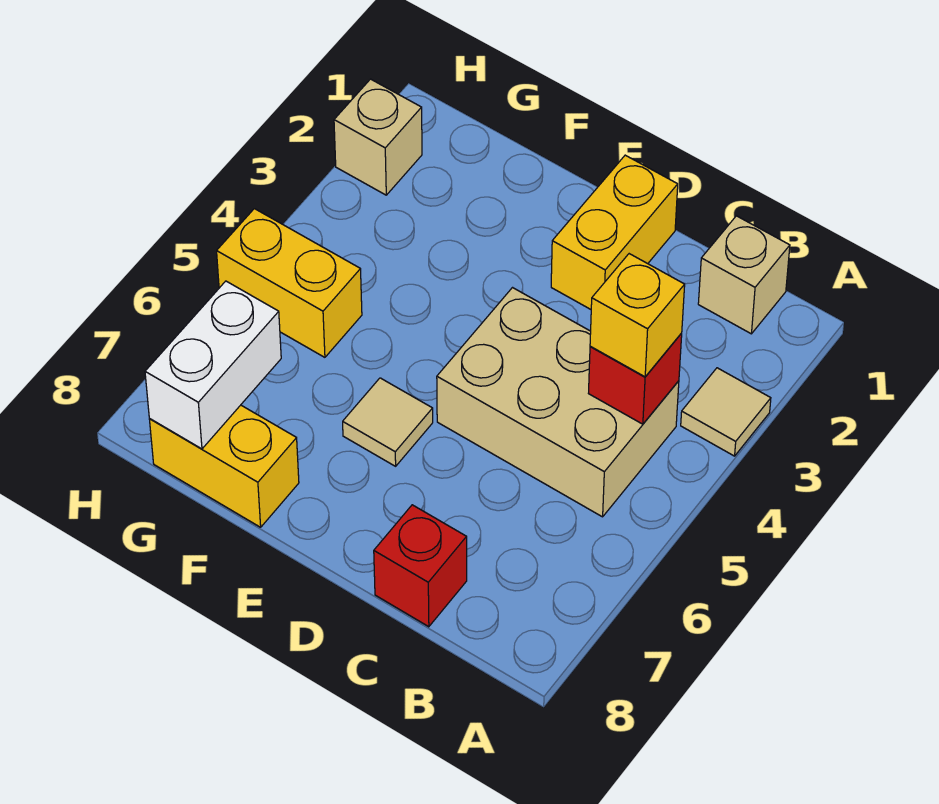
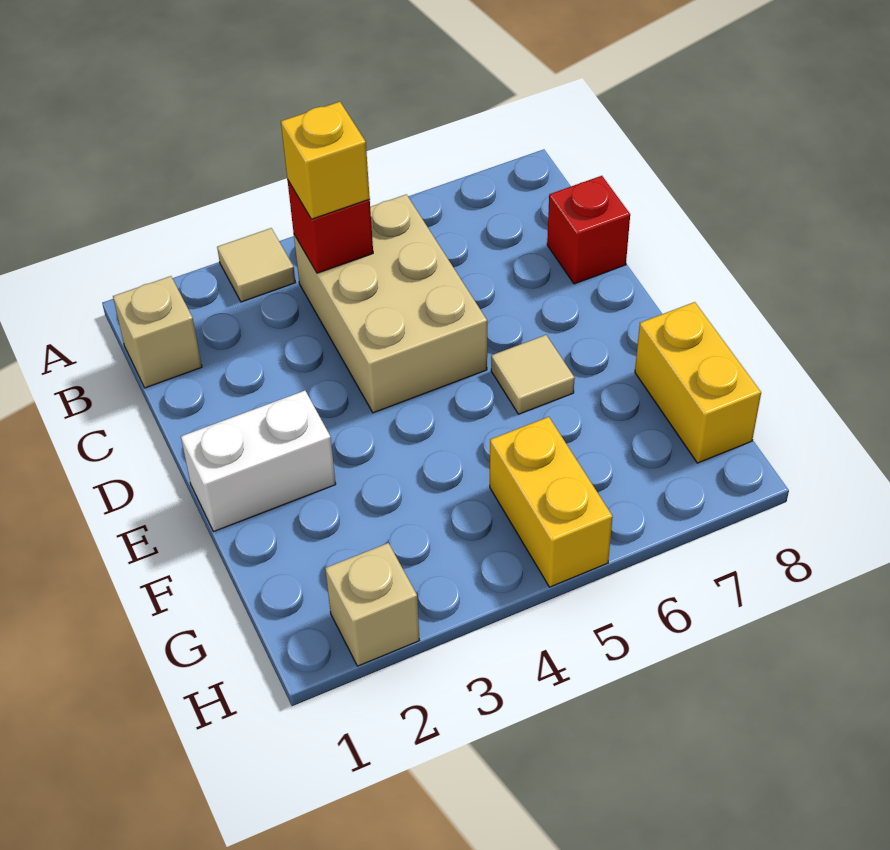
yellow 1x2 brick [551,155,678,309] -> none
white 1x2 brick [145,281,281,449] -> white 1x2 brick moved to [181,391,336,532]

